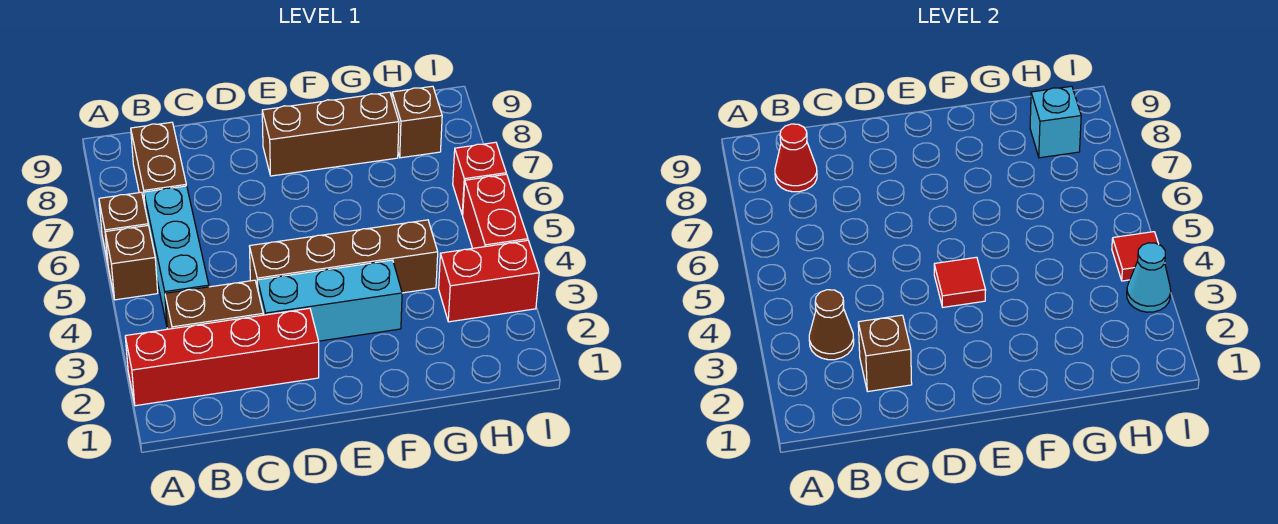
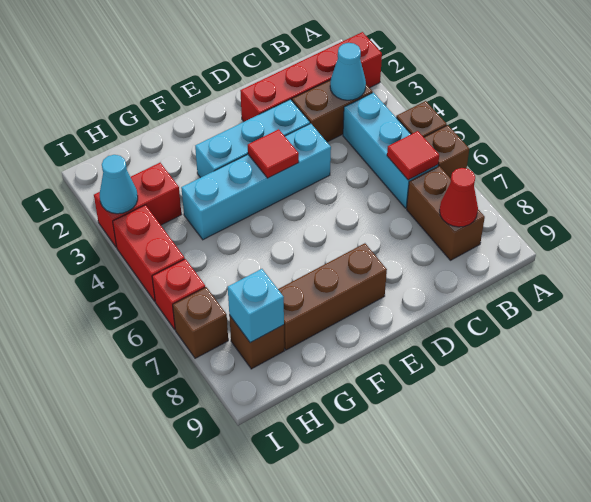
brown 1x1 cone [809,290,854,360] -> cyan 1x1 cone [330,43,366,100]
brown 1x1 brick [858,315,912,391] -> brown 1x1 brick moved to [173,287,228,358]
brown 1x4 brick [249,220,438,293] -> cyan 1x4 brick [181,124,331,240]
red 1x1 tile [1112,232,1158,281] -> red 1x1 tile moved to [387,131,439,180]

